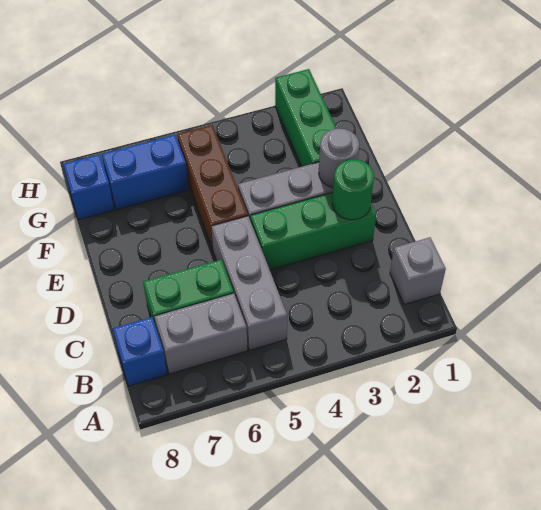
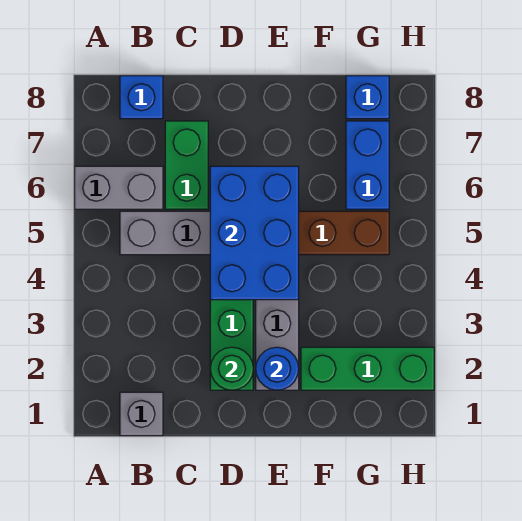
grey 1x2 brick [154,294,247,374] -> grey 1x2 brick turned to [75,166,163,209]
none -> blue 2x3 brick [210,166,299,300]
grey 1x1 round brick [319,128,359,188] -> blue 1x1 round brick [256,347,299,390]

